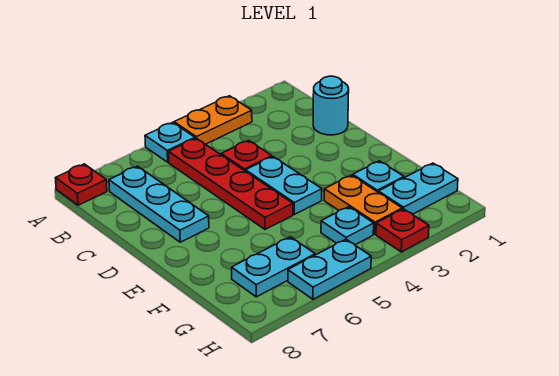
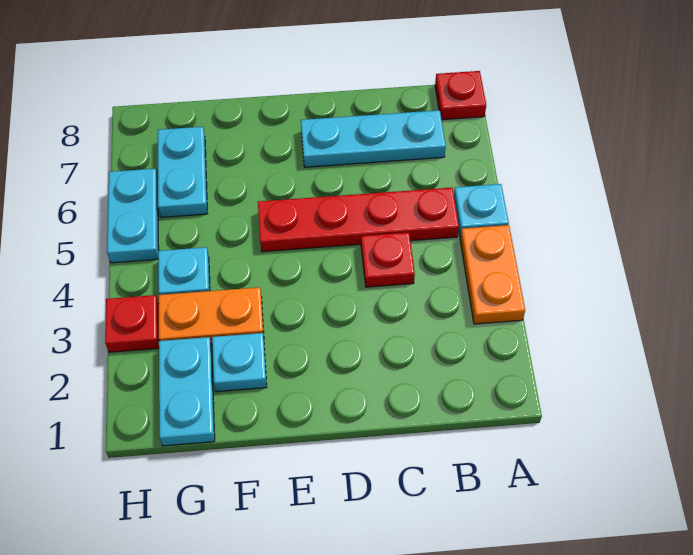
cyan 1x1 round brick [313,76,349,135] -> none
cyan 1x2 plate [246,157,322,214] -> none

